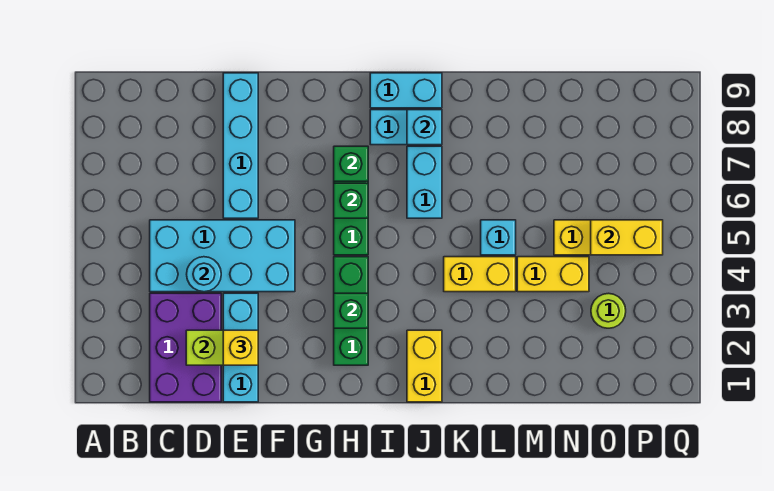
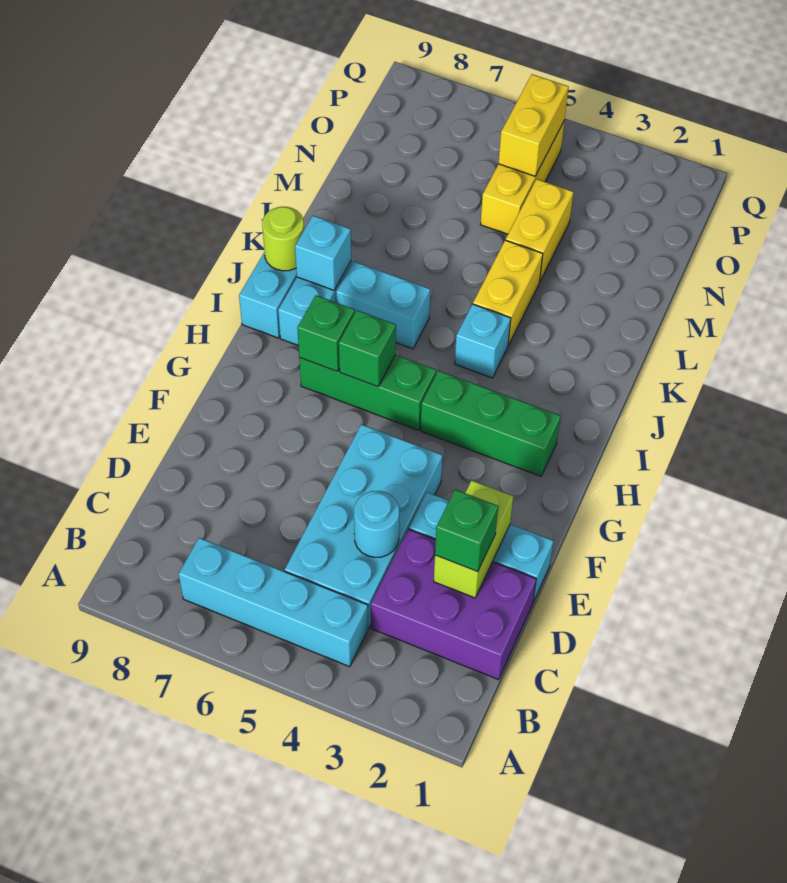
yellow 1x1 brick [223,330,258,365] -> none
cyan 1x4 brick [223,73,258,218] -> cyan 1x4 brick moved to [179,538,368,667]
green 1x1 brick [334,293,368,328] -> green 1x1 brick moved to [435,490,498,572]
yellow 1x2 brick [407,330,442,402] -> none
cyan 1x1 brick [481,220,516,255] -> cyan 1x1 brick moved to [455,304,511,378]
lime 1x1 round brick [591,293,626,328] -> lime 1x1 round brick moved to [262,207,304,271]

